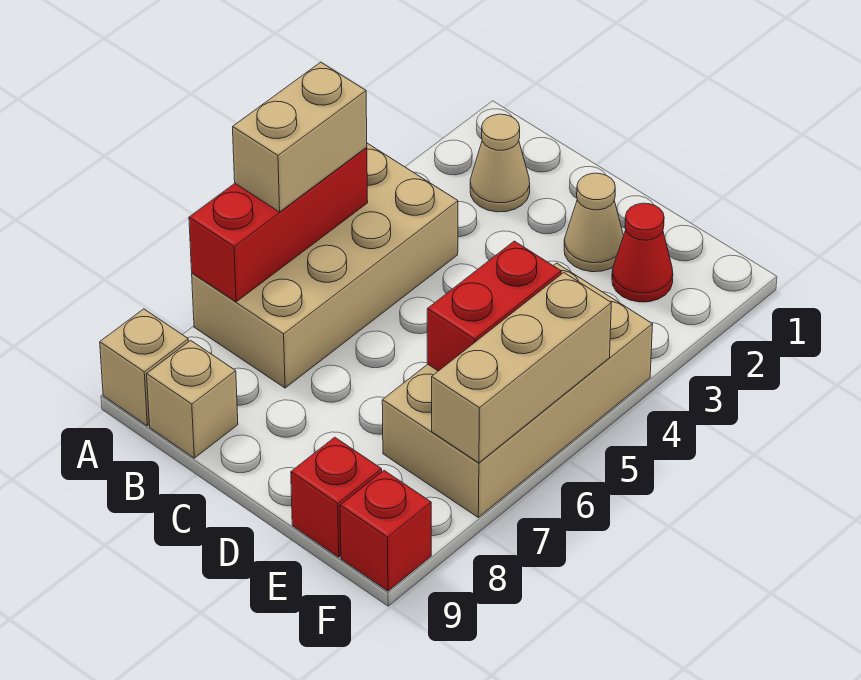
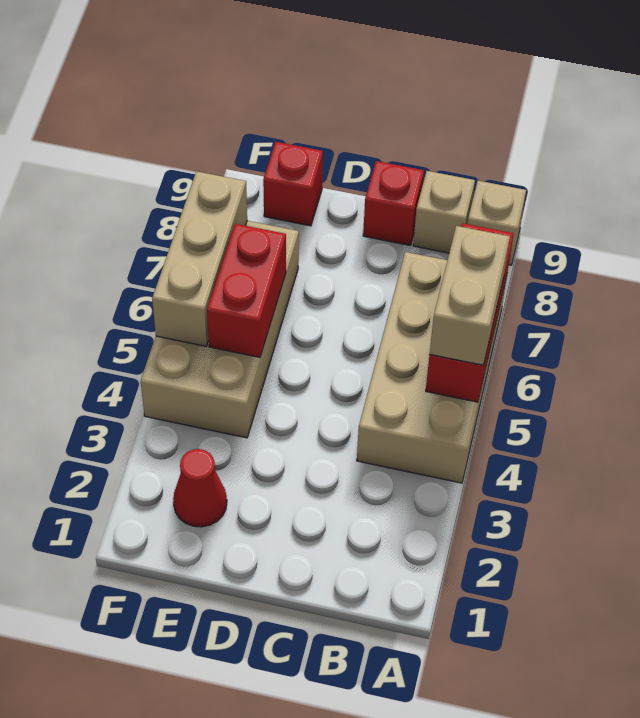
tan 1x1 cone [470,114,530,212] -> none
tan 1x1 cone [564,173,624,272] -> none
red 1x1 brick [340,471,431,591] -> red 1x1 brick moved to [363,161,424,246]

